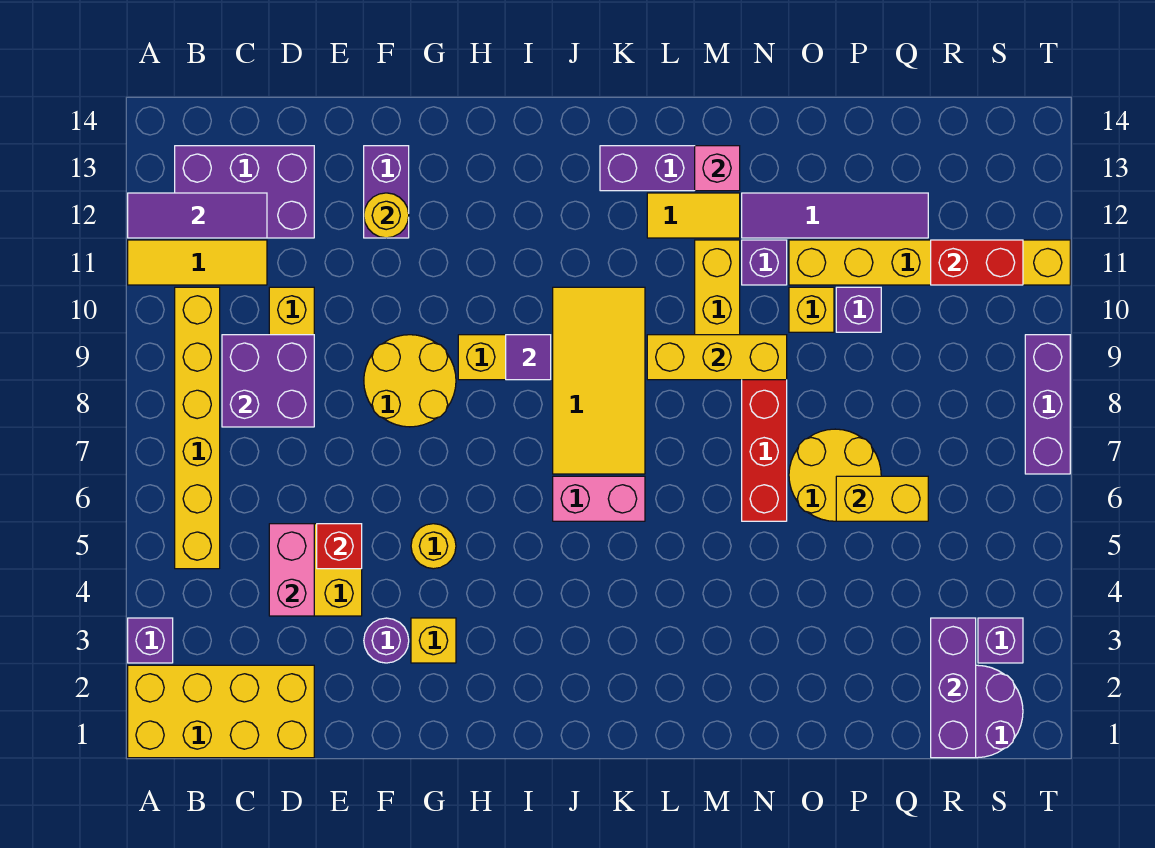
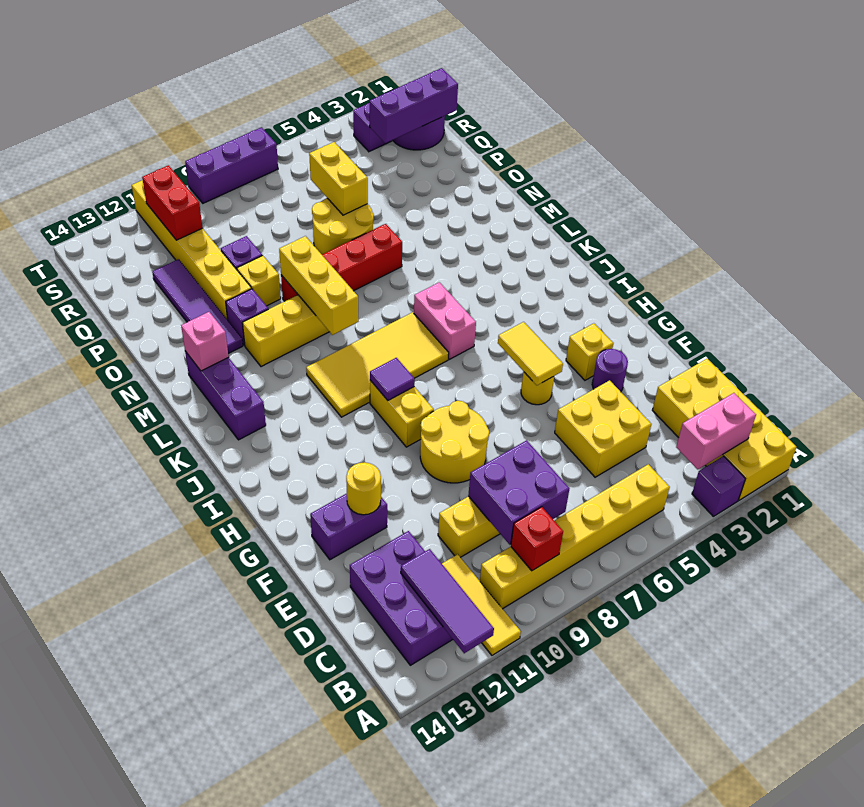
pink 1x2 brick [269,524,314,616] -> pink 1x2 brick moved to [676,393,756,469]
red 1x1 brick [317,524,362,569] -> red 1x1 brick moved to [511,507,563,571]
yellow 1x2 tile [647,193,740,238] -> yellow 1x2 tile moved to [498,322,563,385]

